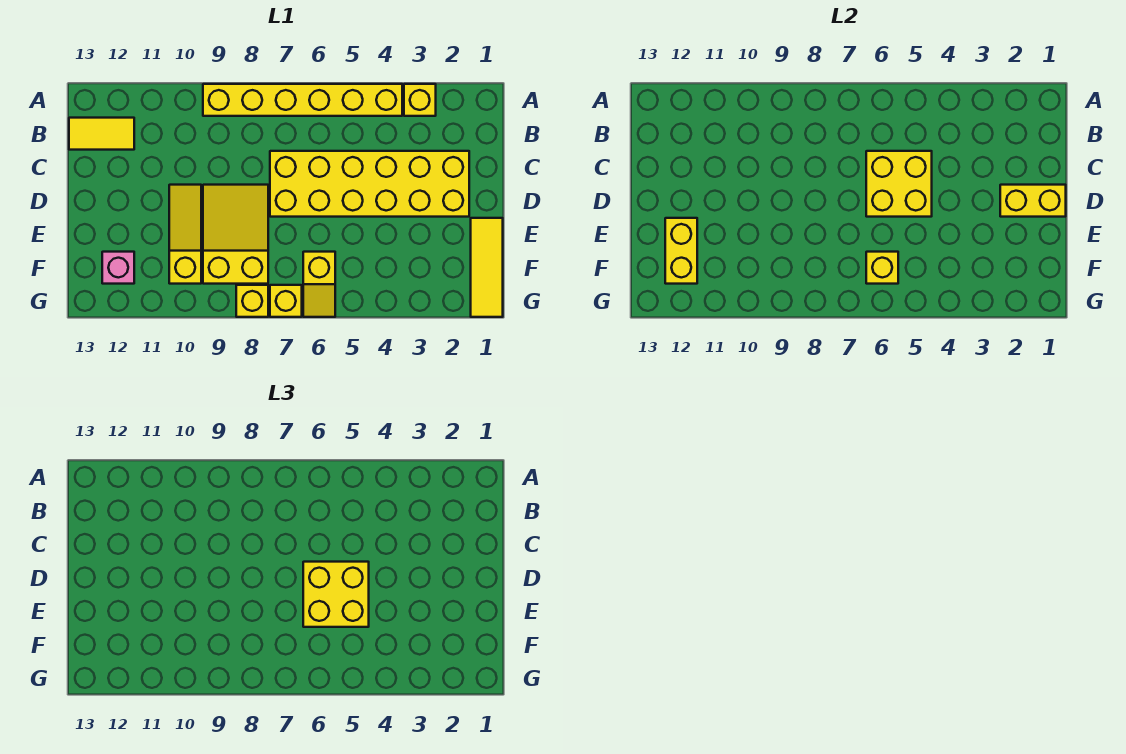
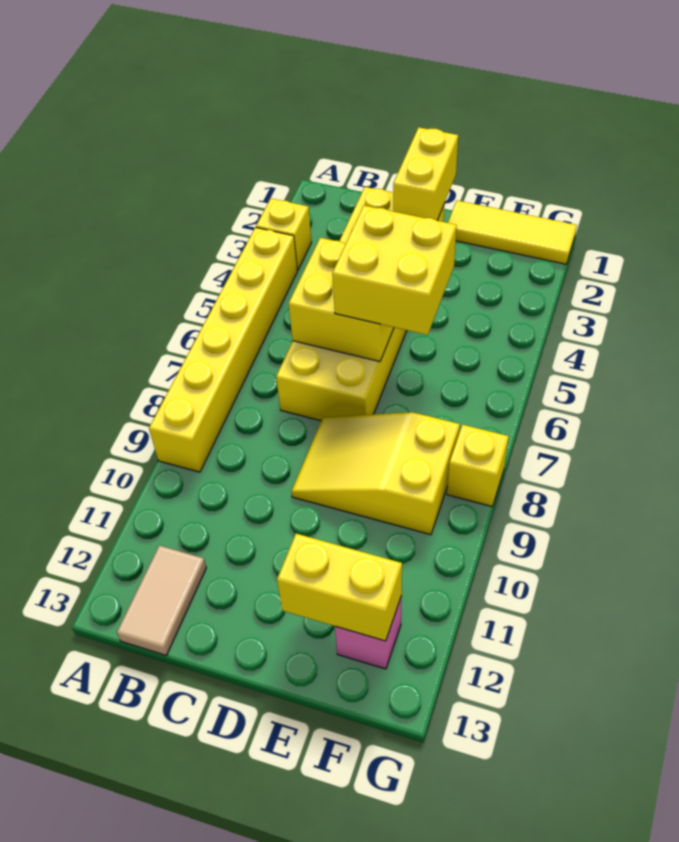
yellow 1x2 tile [69,118,134,150] -> tan 1x2 tile [117,545,206,655]
yellow 1x3 slope [169,185,201,284] -> none
yellow 1x2 slope [303,252,335,317] -> none
yellow 1x1 brick [866,252,898,284] -> none
yellow 1x1 brick [270,285,302,317] -> none

